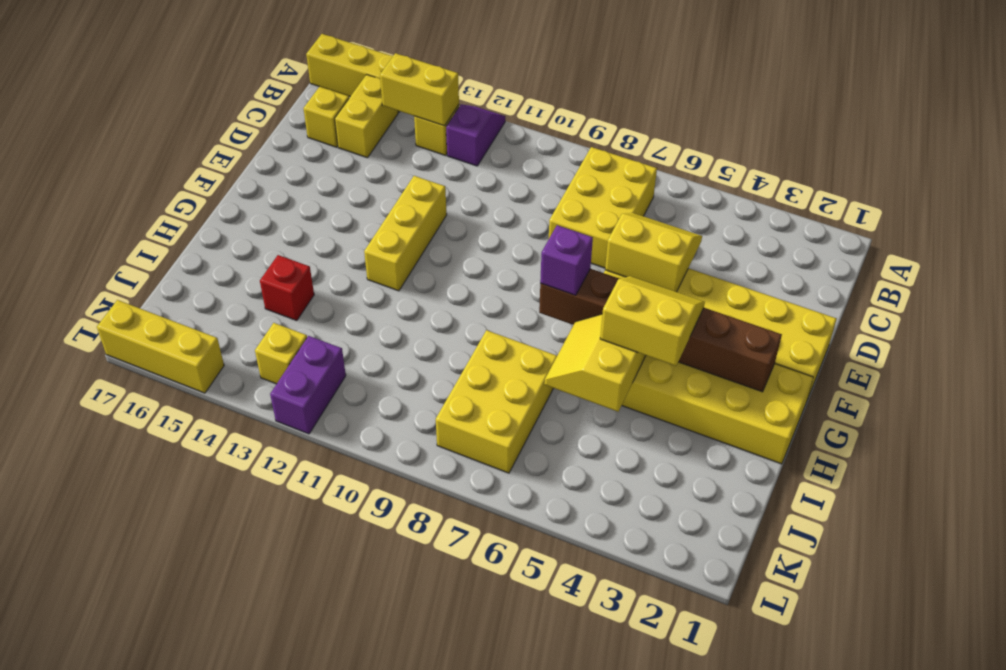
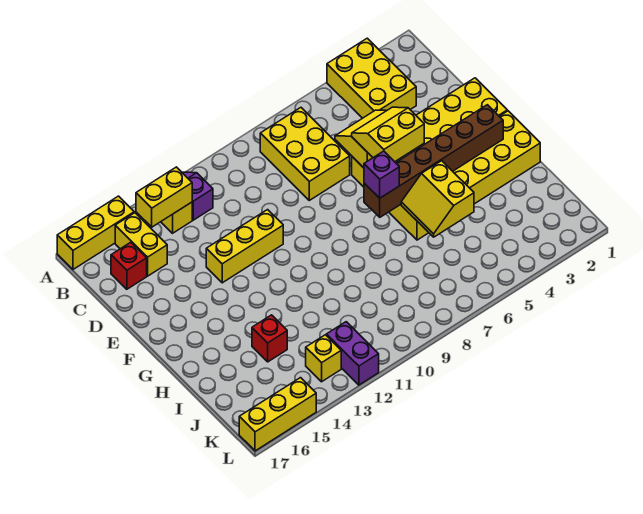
yellow 1x1 brick [303,87,349,147] -> red 1x1 brick [111,242,147,289]
yellow 1x3 brick [364,176,447,291] -> yellow 1x3 brick turned to [206,210,283,283]
yellow 2x2 slope [600,276,705,366] -> yellow 2x2 slope moved to [352,107,424,162]
yellow 2x3 brick [436,330,557,473] -> yellow 2x3 brick moved to [327,38,416,118]

